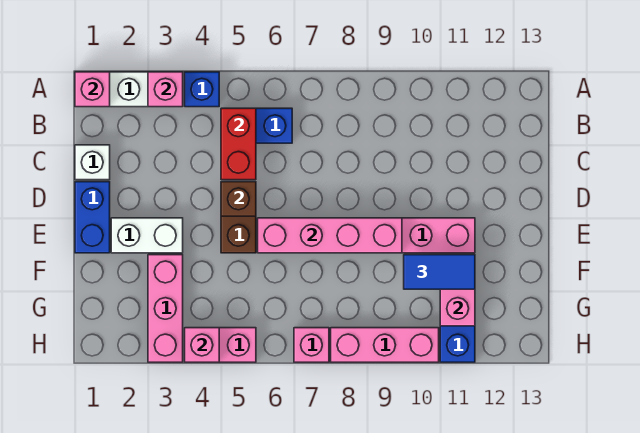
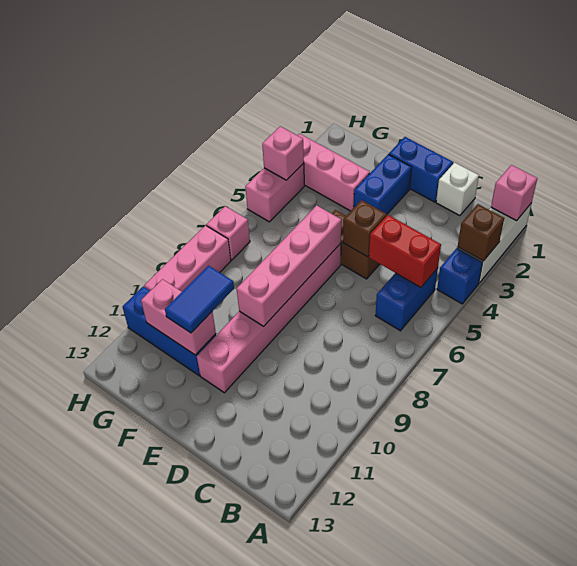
pink 1x1 brick [148,72,183,107] -> brown 1x1 brick [458,204,504,261]
white 1x2 brick [111,218,183,253] -> blue 1x2 brick [354,154,412,214]

